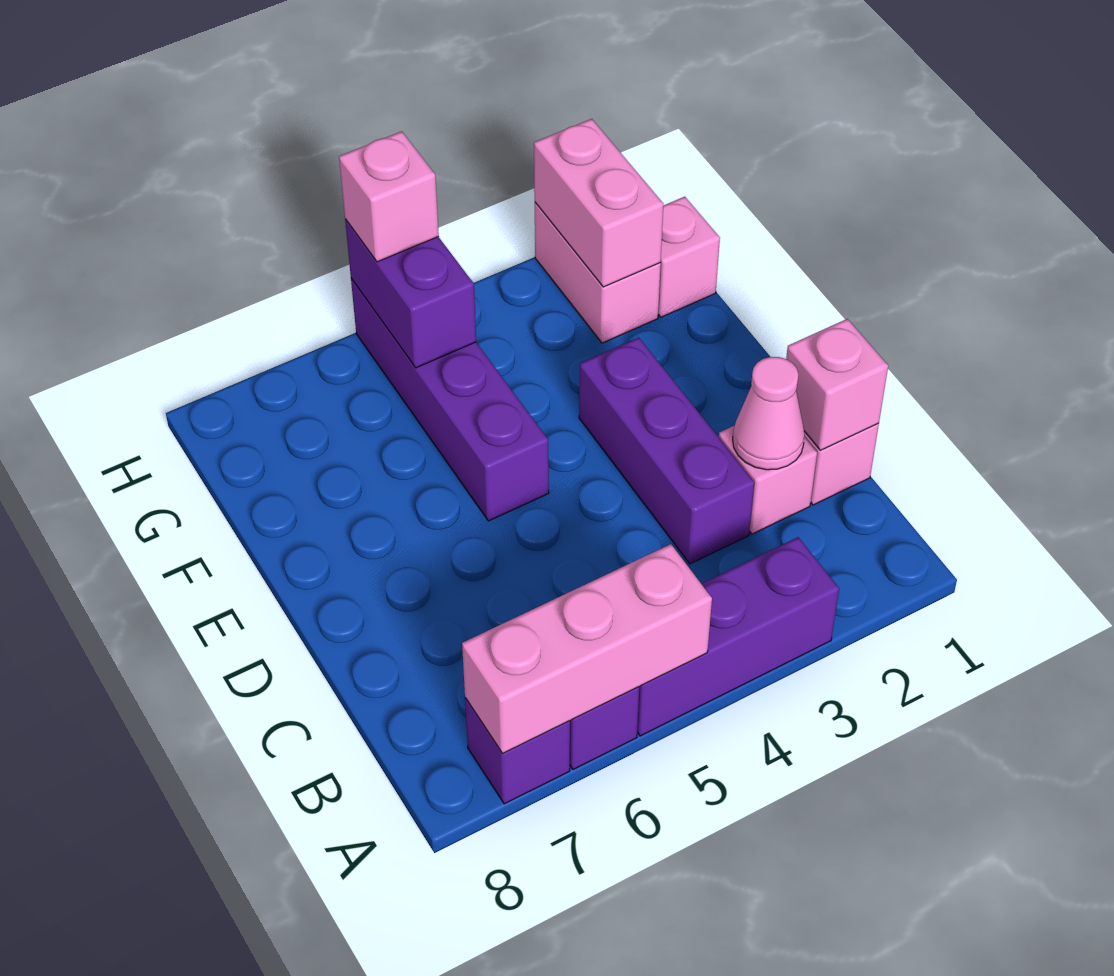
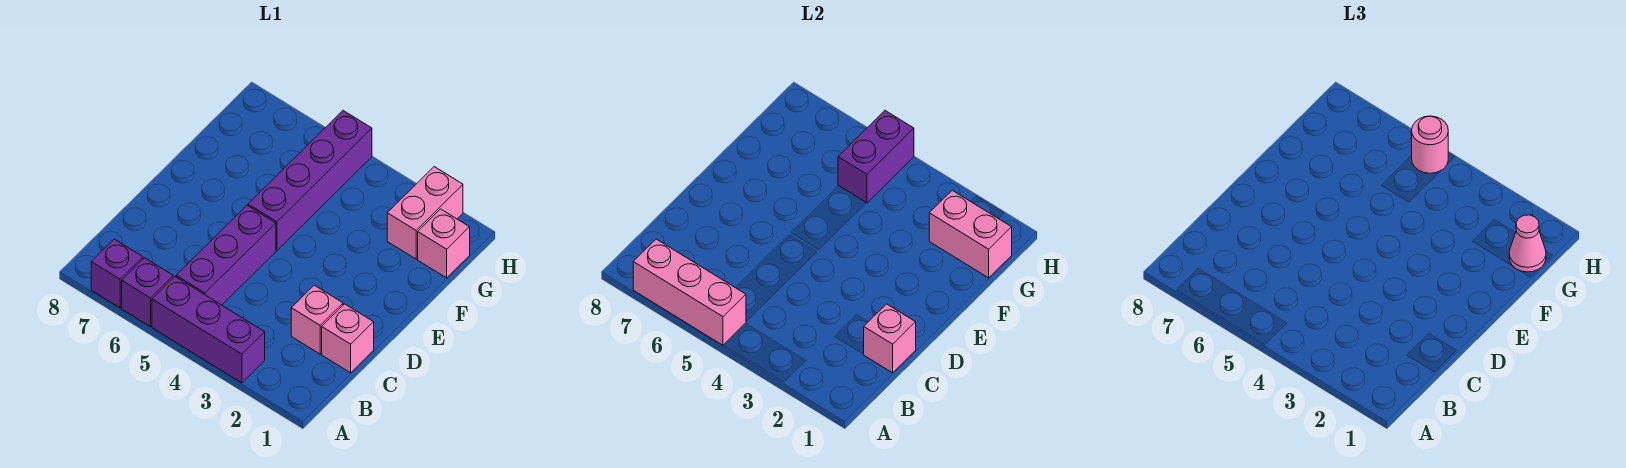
pink 1x1 cone [733,357,805,470] -> pink 1x1 cone moved to [1509,215,1546,272]
purple 1x3 brick [579,337,754,564] -> purple 1x3 brick moved to [176,206,276,305]
pink 1x2 brick [534,119,663,287] -> pink 1x2 brick turned to [929,190,1012,278]
pink 1x1 brick [339,131,439,262] -> pink 1x1 round brick [1412,116,1448,173]

